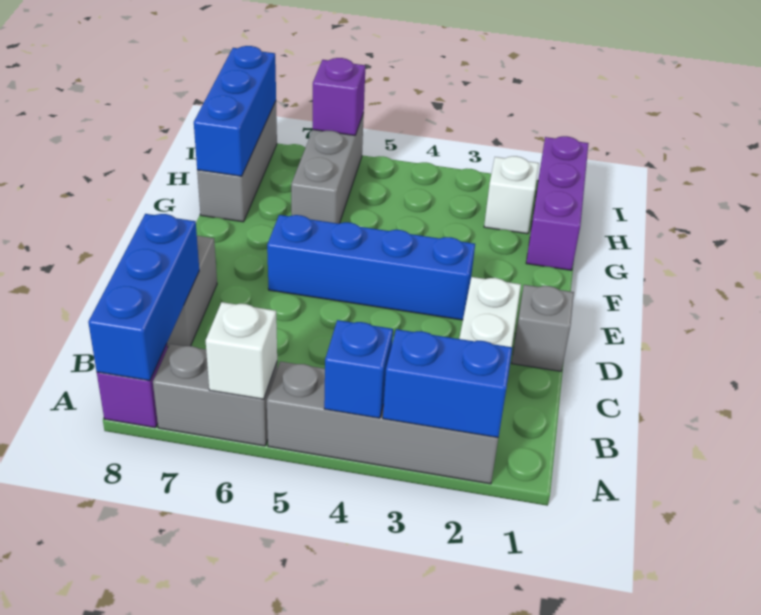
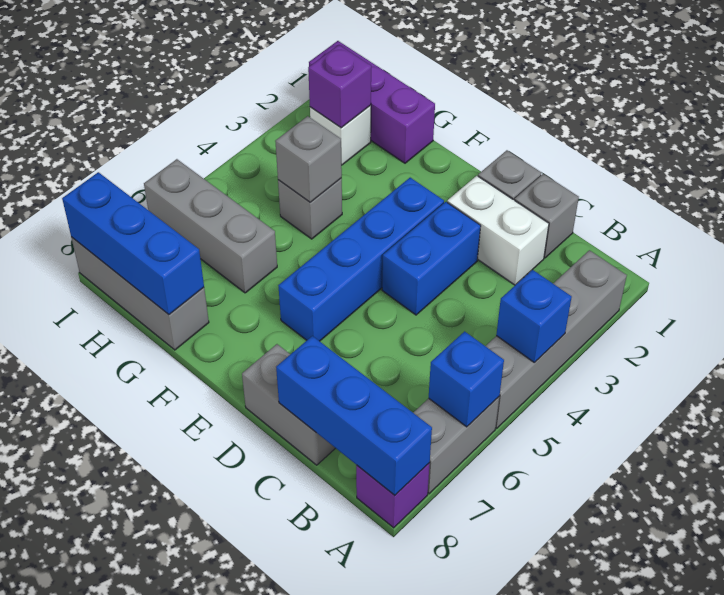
blue 1x2 brick [383,329,512,438] -> blue 1x2 brick moved to [382,202,481,315]
white 1x1 brick [206,302,277,399] -> blue 1x1 brick [429,331,504,427]
none -> grey 1x1 brick [515,174,579,258]
none -> grey 1x1 brick [278,178,342,239]
none -> grey 1x1 brick [275,116,342,202]
purple 1x1 brick [313,58,365,135] -> purple 1x1 brick moved to [308,45,371,128]

